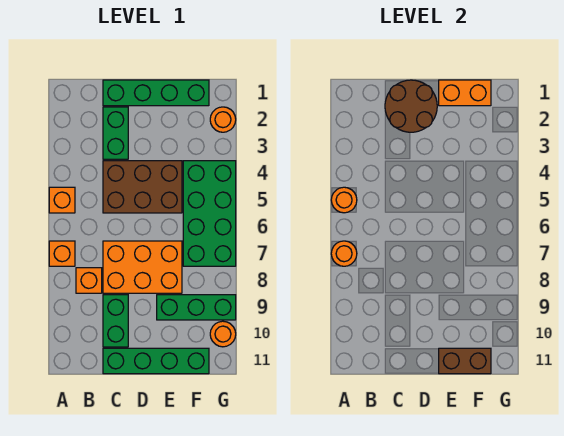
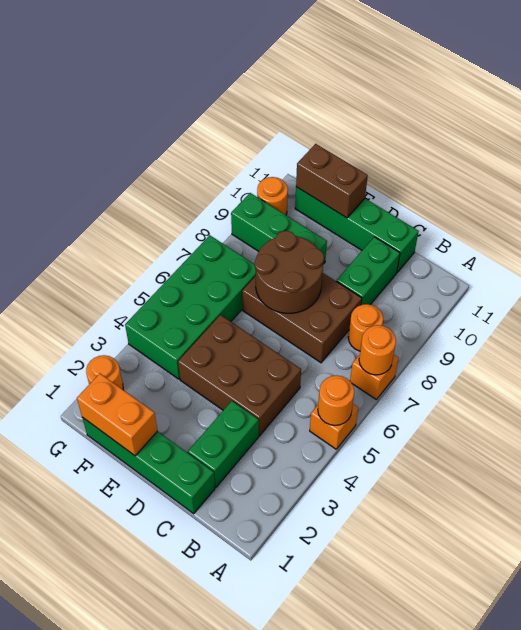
orange 1x1 brick [76,268,102,293] -> orange 1x1 round brick [348,304,383,351]
brown 2x2 round brick [385,80,437,132] -> brown 2x2 round brick moved to [255,231,324,313]
orange 2x3 brick [103,241,182,293] -> brown 2x3 brick [242,273,362,363]

